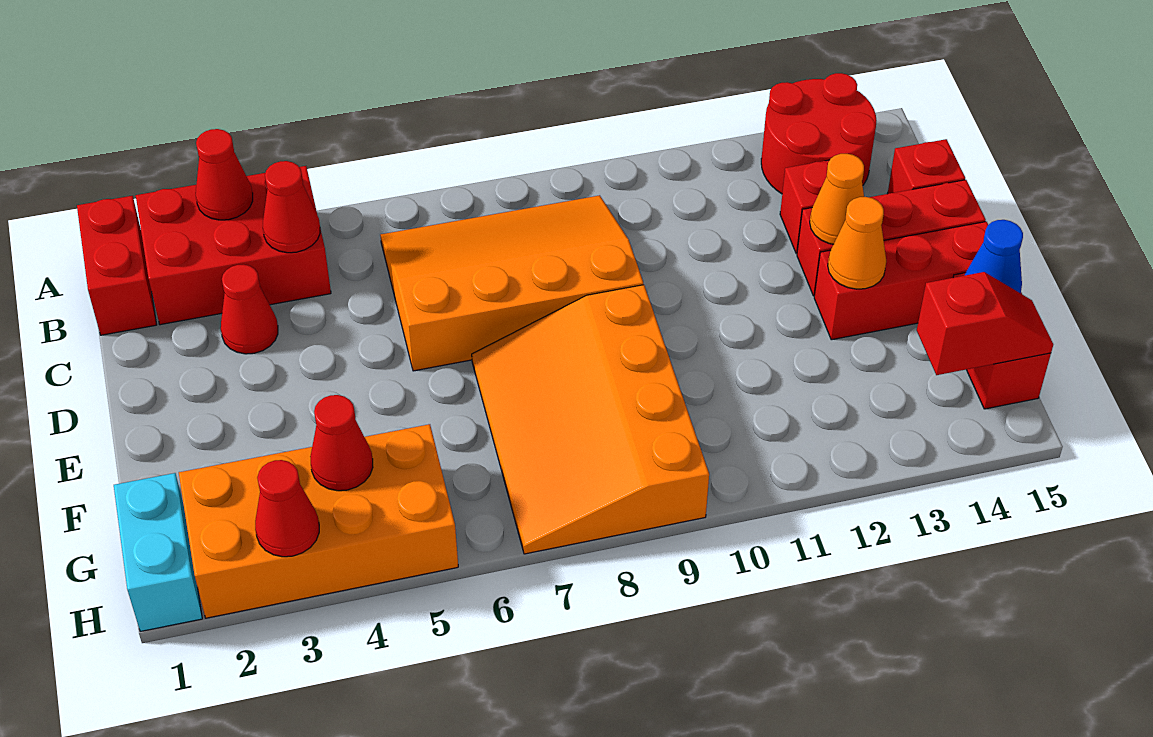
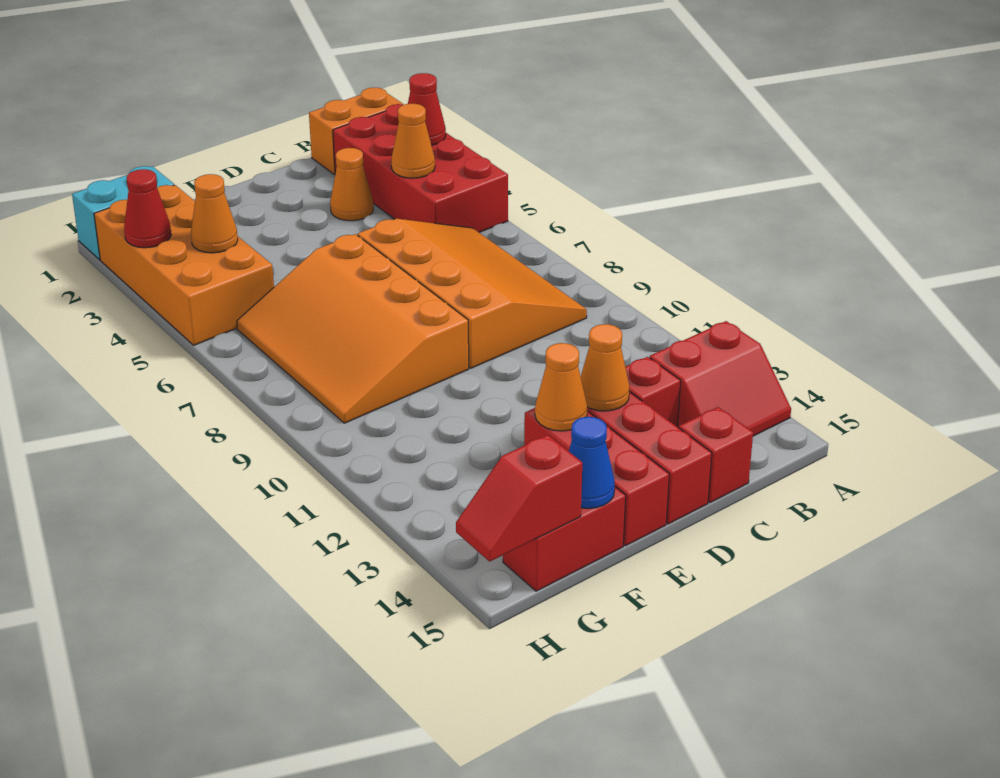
red 1x2 brick [77,196,157,335] -> orange 1x2 brick [309,88,403,174]
red 2x3 brick [136,166,331,325] -> red 2x4 brick [333,104,508,232]
red 2x2 round brick [761,73,877,194] -> red 2x2 slope [650,321,791,436]
red 1x1 cone [263,161,320,253] -> orange 1x1 cone [391,104,435,178]
red 1x1 cone [221,264,278,354] -> orange 1x1 cone [330,148,373,221]
orange 3x4 slope [472,285,709,554] -> orange 3x4 slope turned to [237,234,469,423]
red 1x1 cone [310,395,373,491] -> orange 1x1 cone [191,174,238,253]
red 1x2 slope [917,272,1053,375] -> red 1x2 slope turned to [456,435,582,562]

